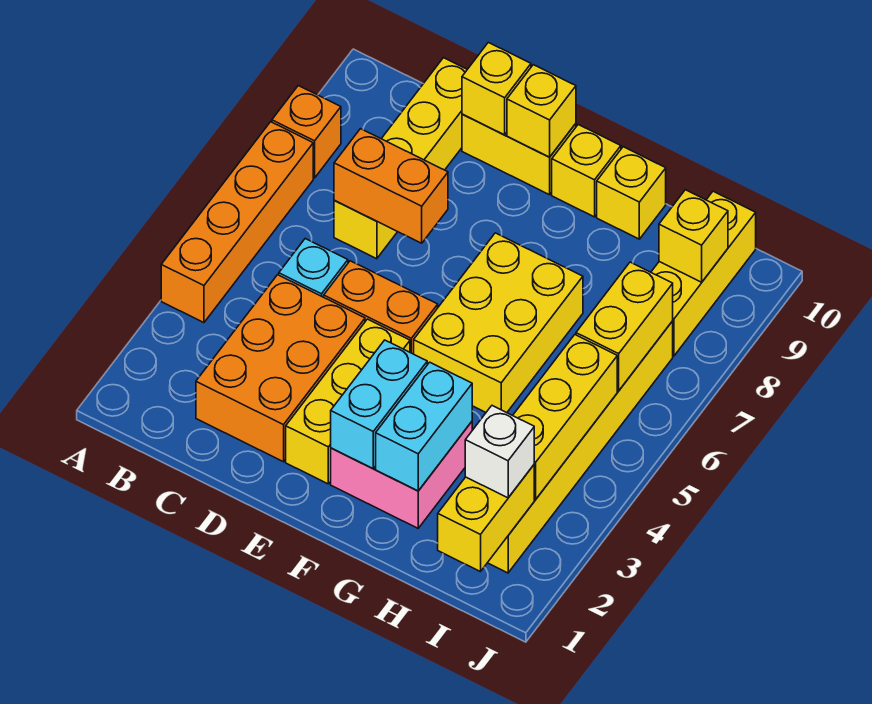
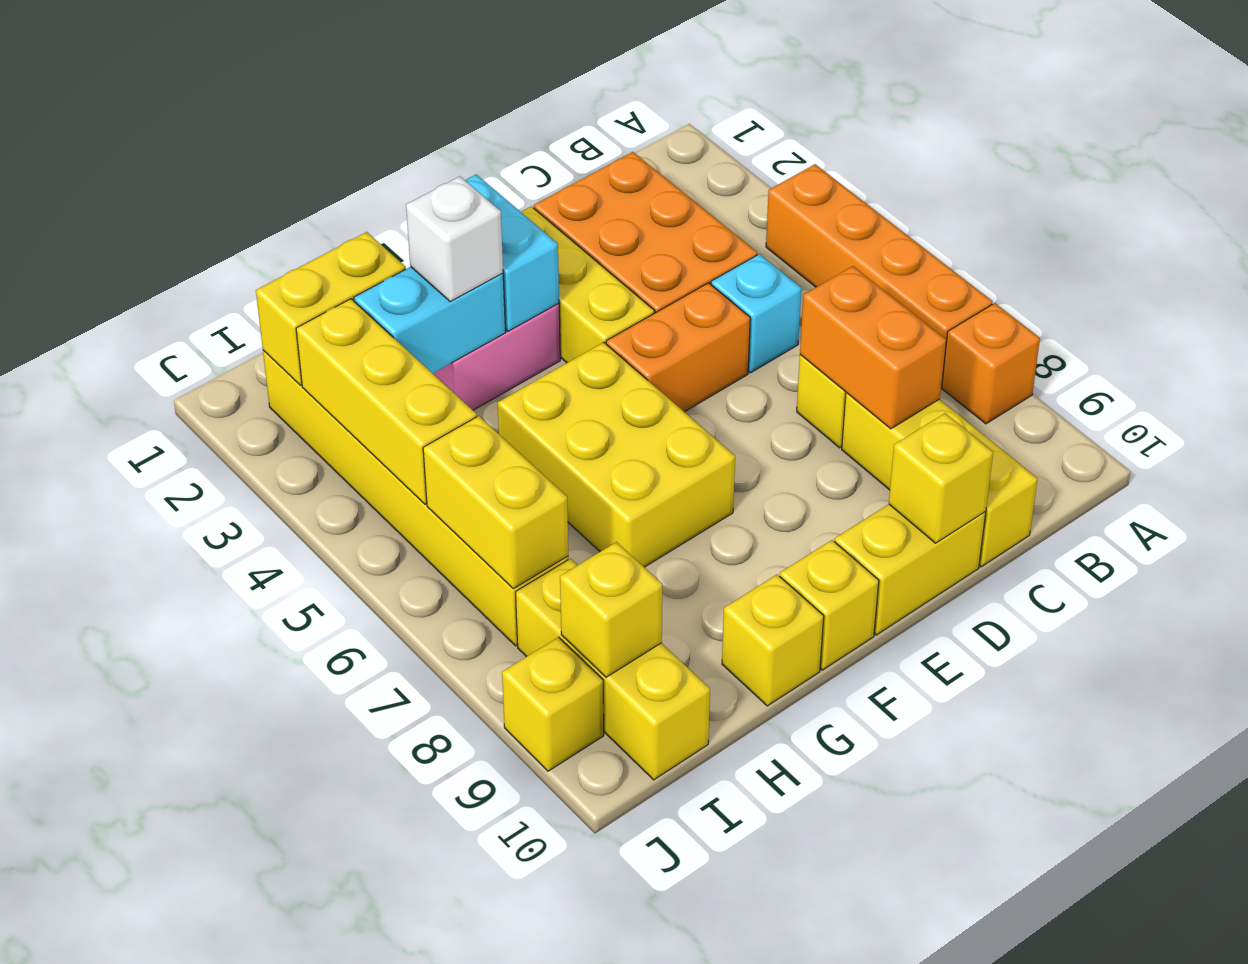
orange 1x2 brick [334,129,448,243] -> orange 1x2 brick turned to [800,266,946,429]
yellow 1x1 brick [507,65,576,157] -> yellow 1x1 brick moved to [502,637,604,771]
cyan 1x2 brick [376,362,472,491] -> cyan 1x2 brick turned to [354,267,505,373]
yellow 1x2 brick [438,465,534,572] -> yellow 1x2 brick turned to [256,232,406,385]
white 1x1 brick [465,406,534,498] -> white 1x1 brick moved to [406,176,503,302]

